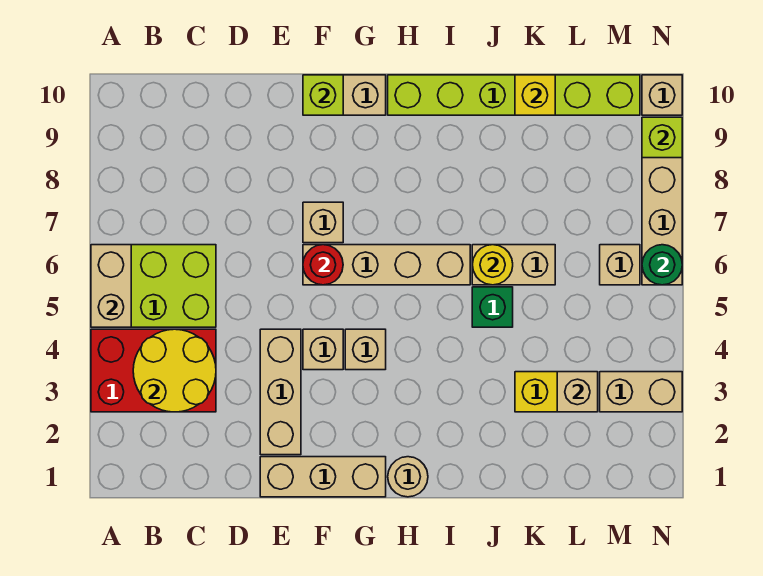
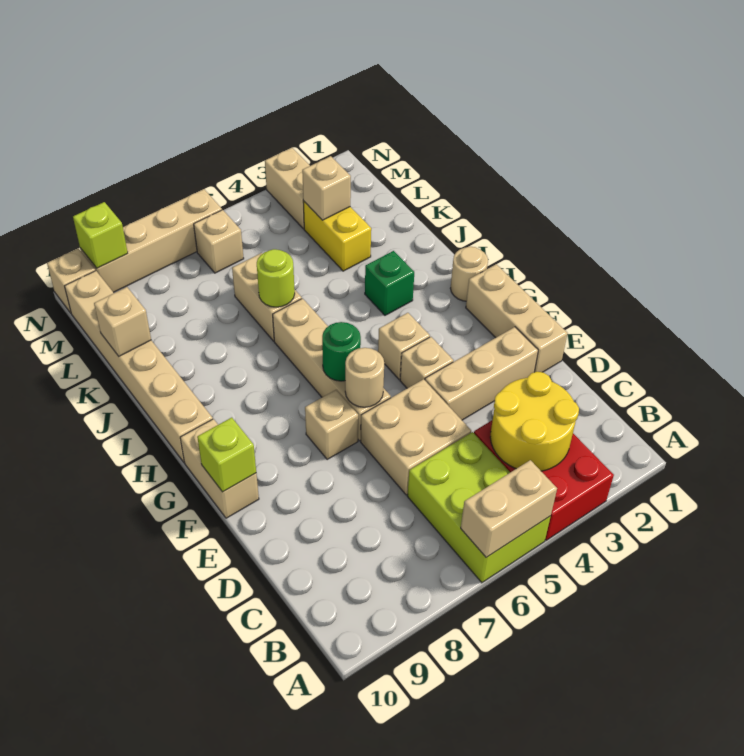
none -> tan 2x2 brick [361,379,471,495]
red 1x1 round brick [303,245,343,285] -> tan 1x1 round brick [345,348,384,407]
lime 1x6 brick [388,75,640,115] -> tan 1x6 brick [65,271,213,462]
green 1x1 brick [472,287,513,327] -> green 1x1 brick moved to [365,251,414,315]
yellow 1x1 round brick [472,245,513,285] -> lime 1x1 round brick [257,249,295,307]
yellow 1x1 brick [515,75,555,115] -> tan 1x1 brick [94,287,151,356]
green 1x1 round brick [642,245,682,285] -> green 1x1 round brick moved to [322,322,361,381]

